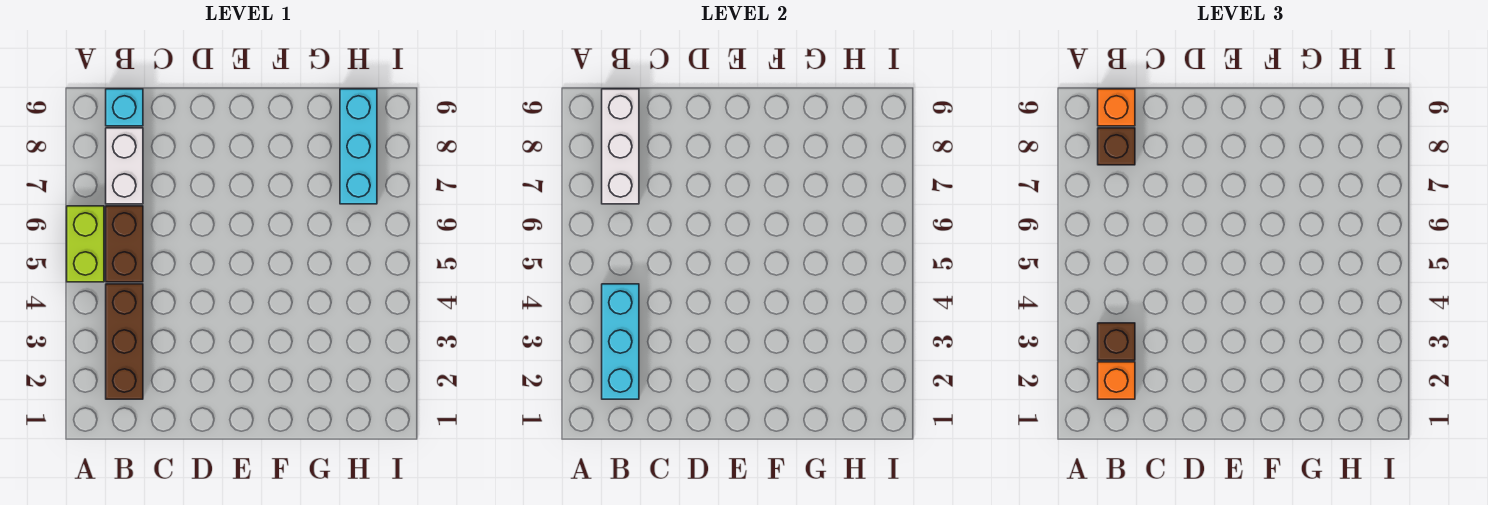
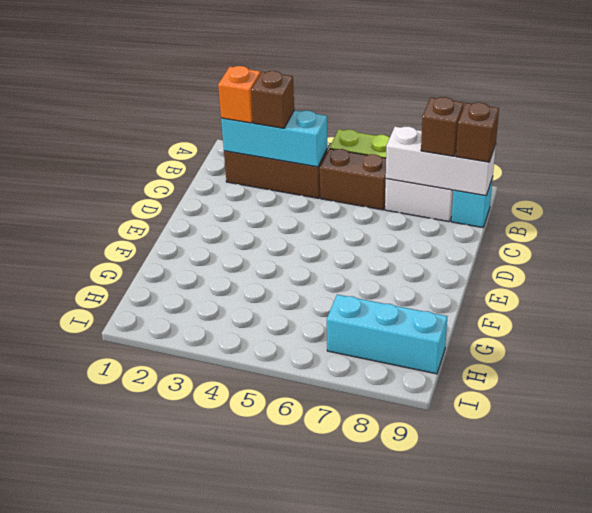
orange 1x1 brick [1098,89,1135,126] -> brown 1x1 brick [456,103,499,162]

